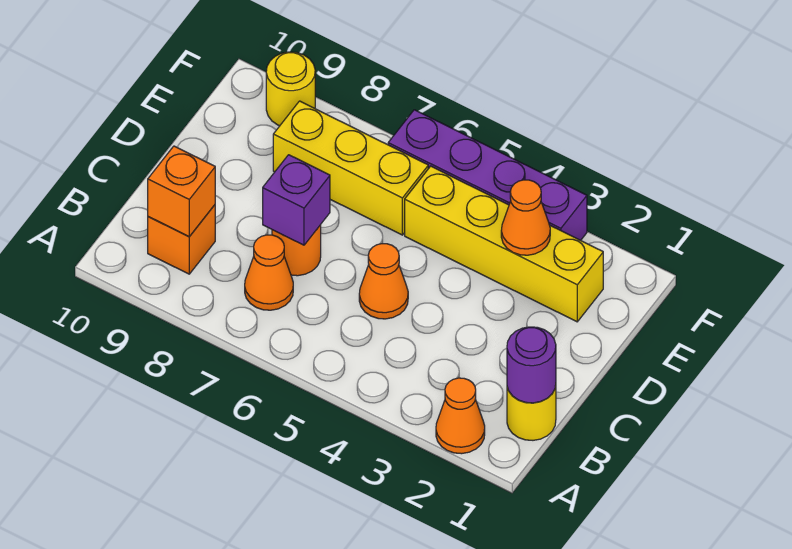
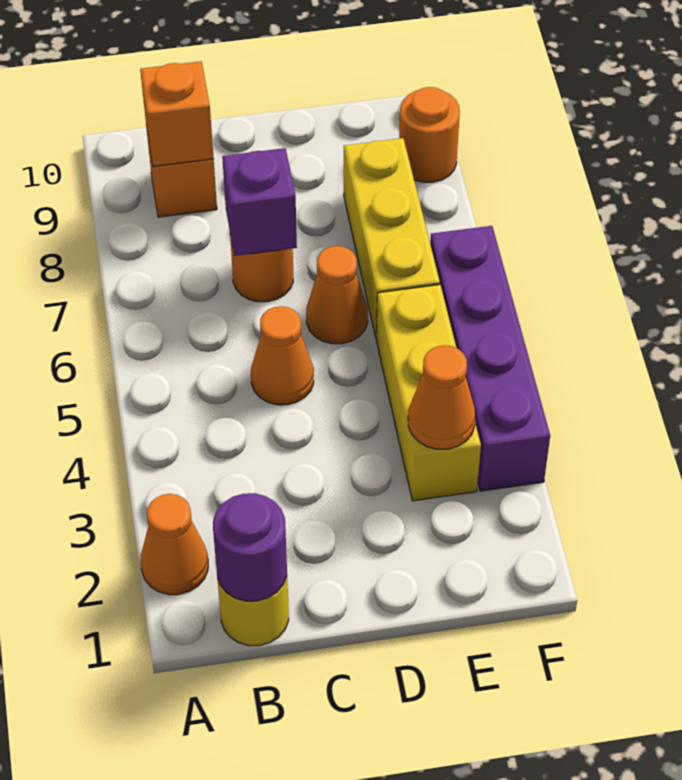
orange 1x1 cone [245,235,293,310] -> orange 1x1 cone moved to [306,246,368,344]
yellow 1x4 brick [405,166,603,322] -> yellow 1x3 brick [376,285,481,501]
yellow 1x1 round brick [266,52,315,126] -> orange 1x1 round brick [399,87,460,182]

